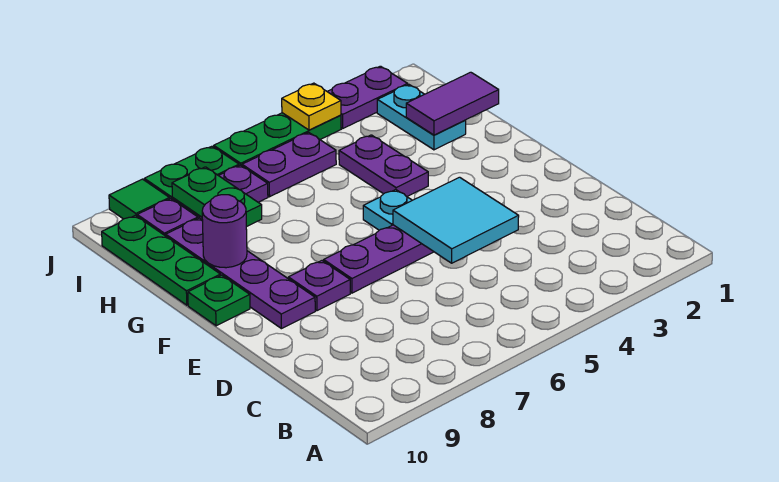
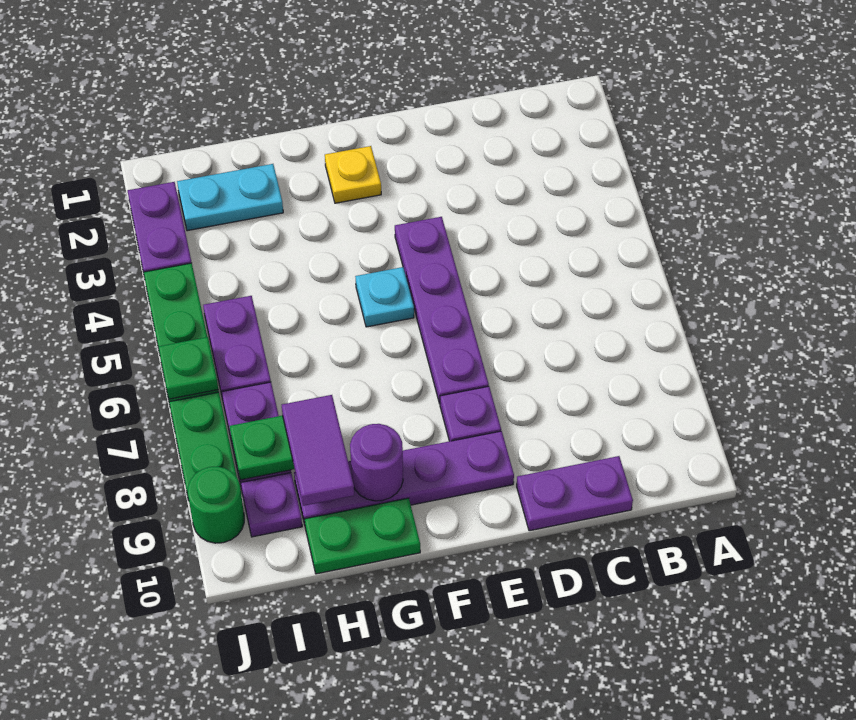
cyan 2x2 tile [393,177,519,263] -> none
green 1x1 plate [188,275,250,326] -> green 1x1 plate moved to [158,337,218,399]
purple 1x2 plate [339,135,428,197] -> purple 1x2 plate moved to [517,456,633,531]
green 1x3 plate [102,215,221,305] -> green 1x2 plate [305,498,420,574]
purple 1x2 tile [406,72,499,135] -> purple 1x2 tile moved to [282,395,354,506]
yellow 1x1 plate [282,83,341,130] -> yellow 1x1 plate moved to [325,146,381,203]
green 1x1 tile [109,179,169,219] -> green 1x1 round brick [188,466,244,543]

